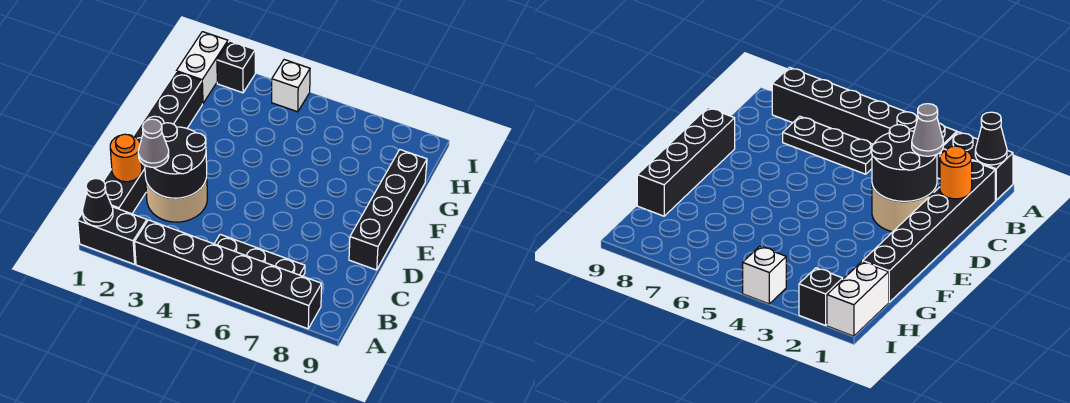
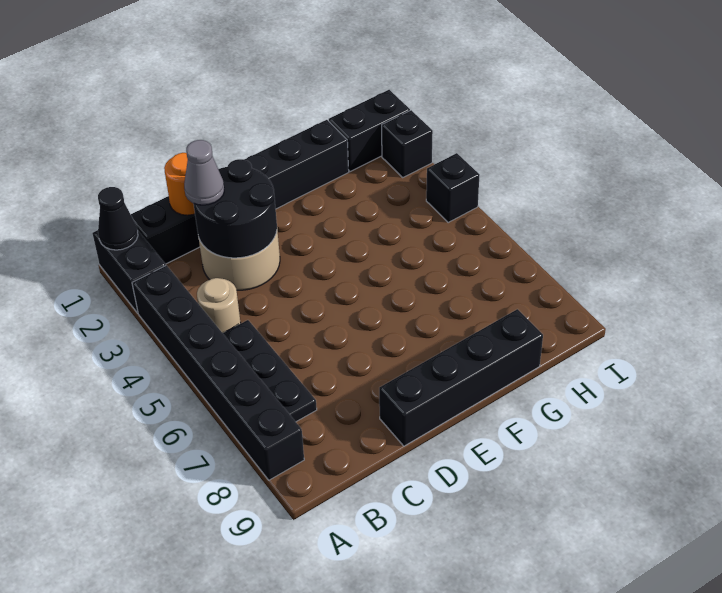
none -> tan 1x1 round brick [197,278,241,333]
white 1x2 brick [176,32,228,104] -> black 1x2 brick [329,90,410,172]
white 1x1 brick [272,60,310,112] -> black 1x1 brick [426,153,480,222]

